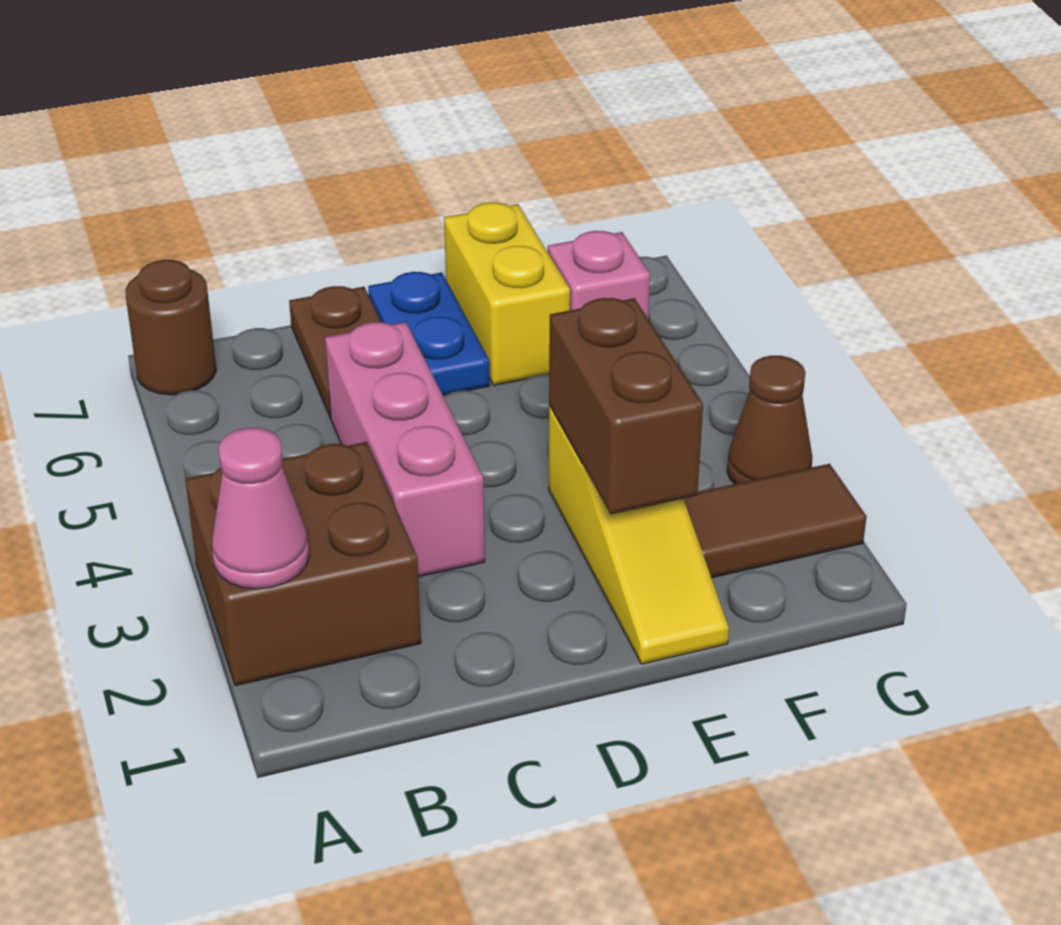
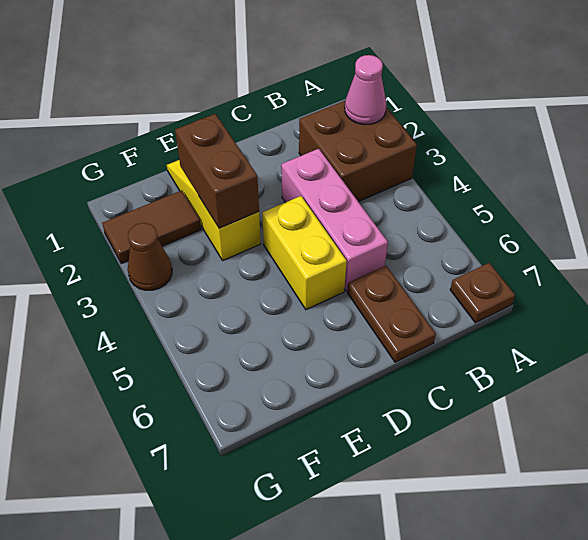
brown 1x1 round brick [125,260,216,395] -> brown 1x1 plate [450,263,515,323]
blue 1x2 plate [368,272,490,395] -> none
yellow 1x2 brick [444,203,570,386] -> yellow 1x2 brick moved to [262,196,347,310]
pink 1x1 brick [548,231,650,318] -> none

